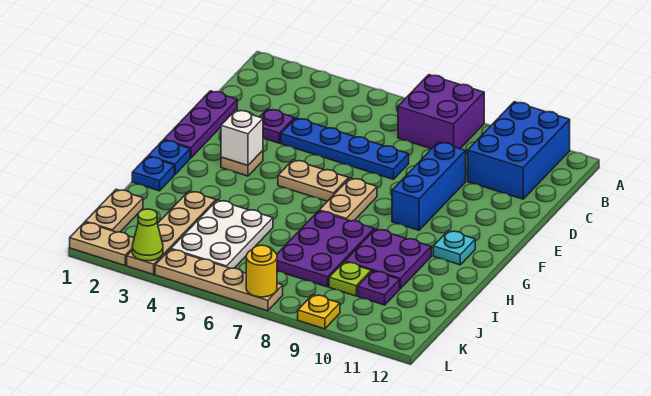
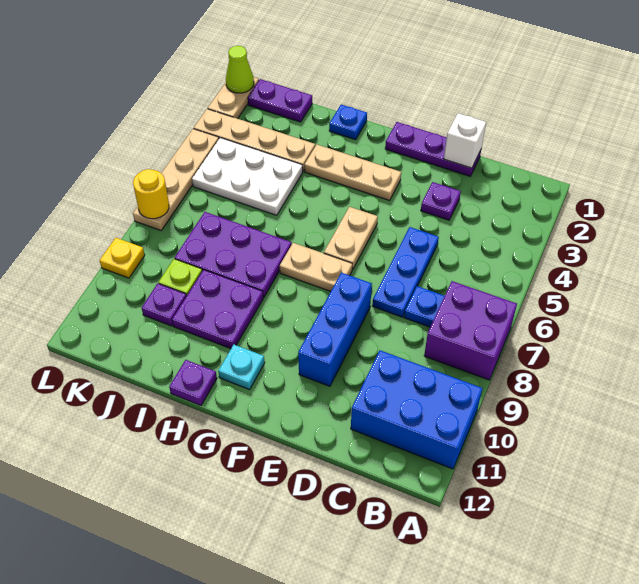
blue 1x4 plate [281,118,409,179] -> blue 1x3 plate [372,227,439,317]
blue 1x3 brick [392,142,466,230] -> blue 1x3 brick turned to [298,273,372,386]
tan 1x1 plate [221,151,263,176] -> tan 1x3 plate [304,145,401,200]
white 1x1 brick [221,110,263,166] -> white 1x1 brick moved to [444,113,486,168]
blue 1x1 plate [148,140,190,174] -> blue 1x1 plate moved to [404,286,445,327]
none -> purple 1x1 plate [169,360,217,405]
tan 1x2 plate [85,189,143,232] -> purple 1x2 plate [248,79,312,122]
lime 1x1 cone [132,209,163,261] -> lime 1x1 cone moved to [226,46,254,93]

